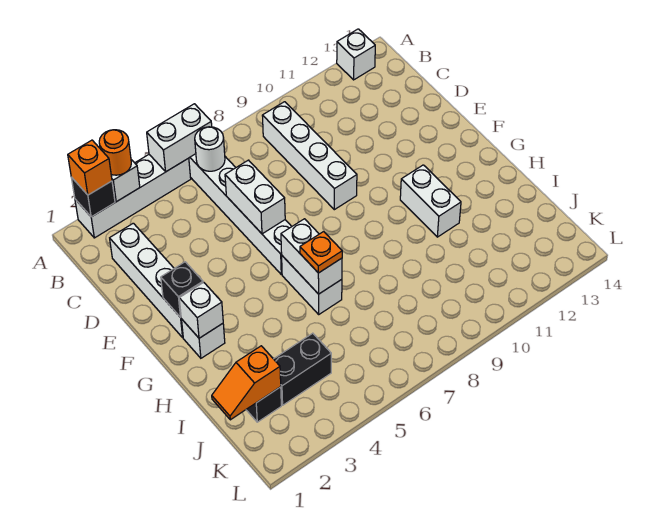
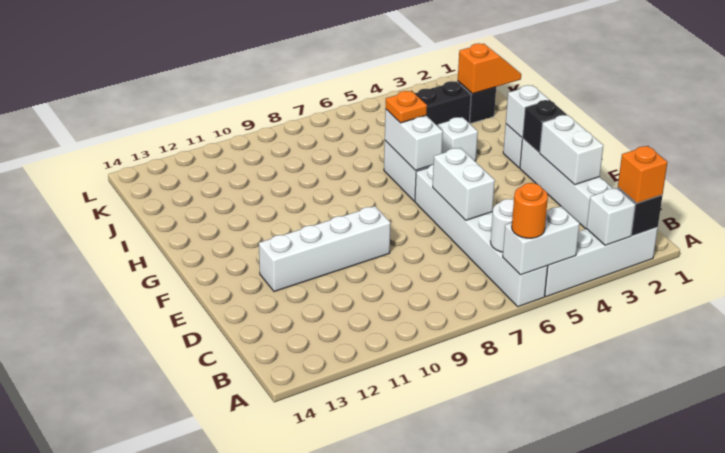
orange 1x1 round brick [99,130,131,175] -> orange 1x1 round brick moved to [512,183,548,238]
white 1x1 brick [337,29,375,80] -> white 1x1 brick moved to [438,117,478,161]
white 1x4 brick [262,102,357,210] -> white 1x4 brick turned to [259,206,391,292]
white 1x2 brick [400,165,461,237] -> white 1x2 brick moved to [540,115,603,185]

